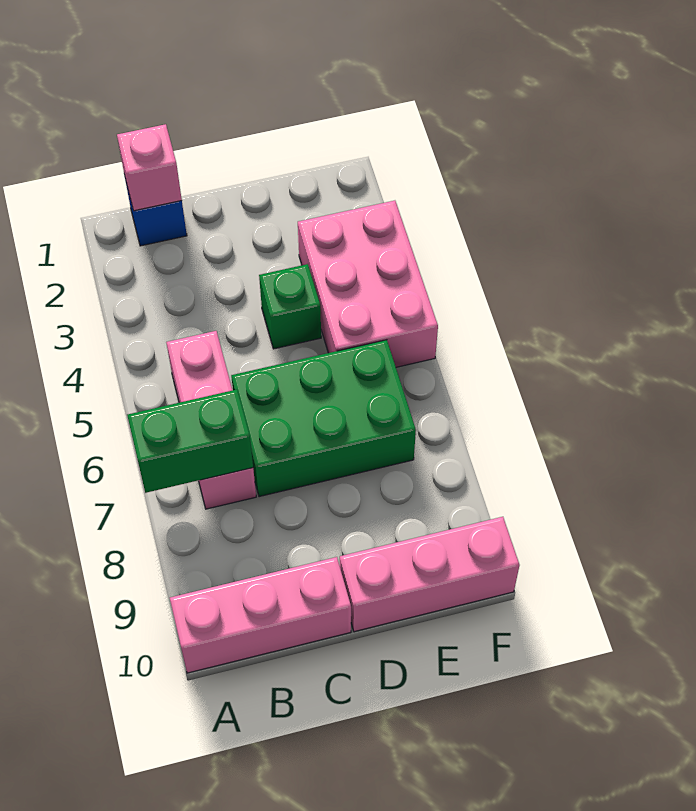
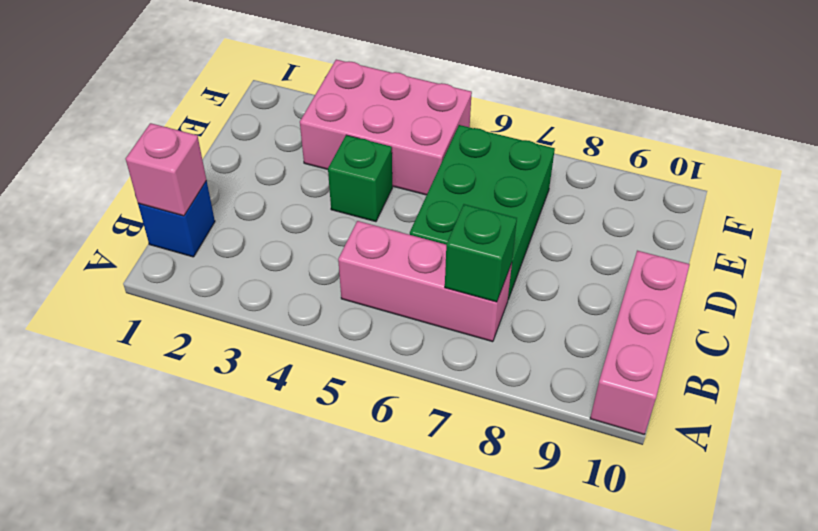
green 1x2 brick [127,390,253,493] -> green 1x1 brick [445,204,517,302]
pink 1x3 brick [340,517,520,632] -> none

